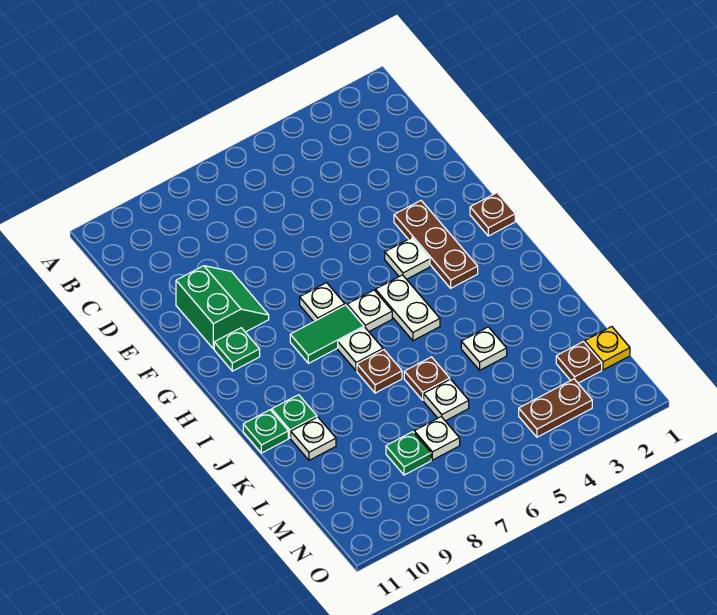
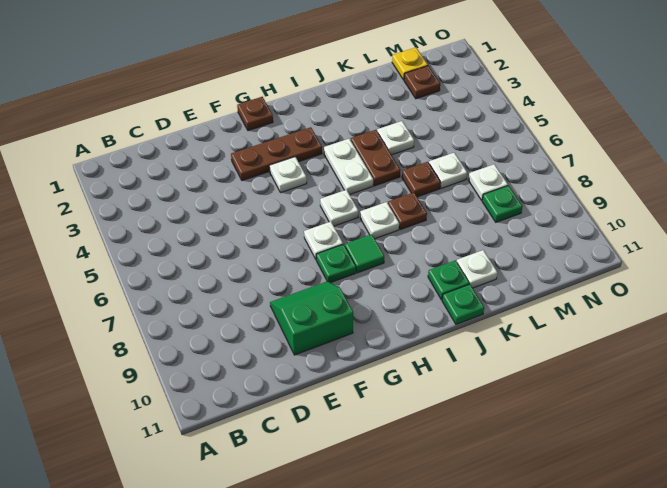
green 1x1 plate [214,328,260,371] -> green 1x1 plate moved to [316,244,356,283]
white 1x2 plate [376,275,440,341] -> white 1x2 plate turned to [324,139,373,195]
green 1x2 tile [290,305,364,363] -> green 1x1 tile [345,234,384,273]
brown 1x2 plate [519,379,592,437] -> brown 1x2 plate moved to [351,130,400,186]

